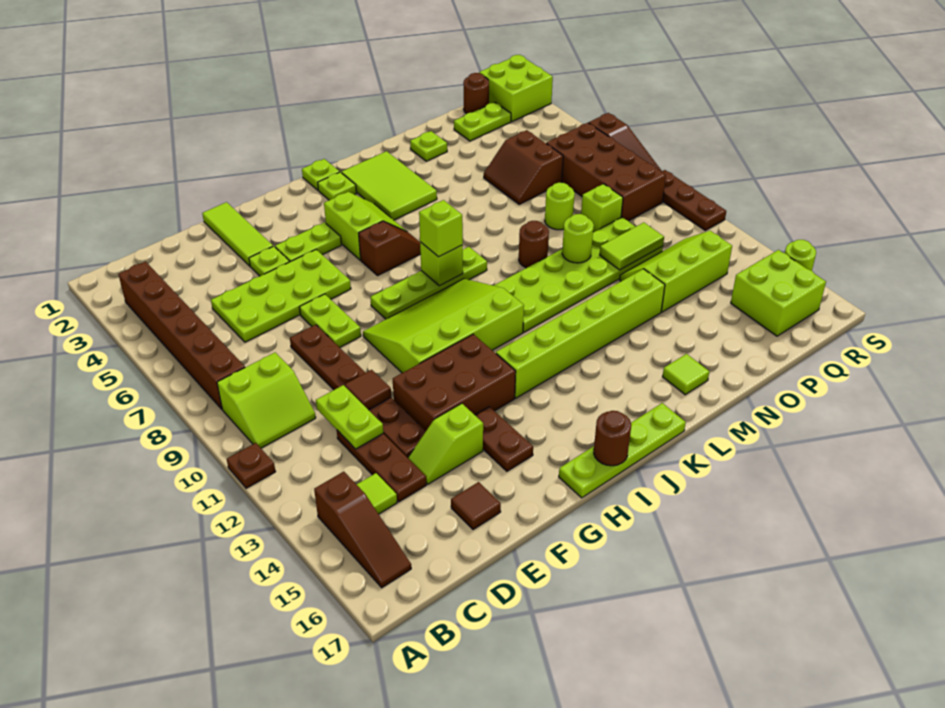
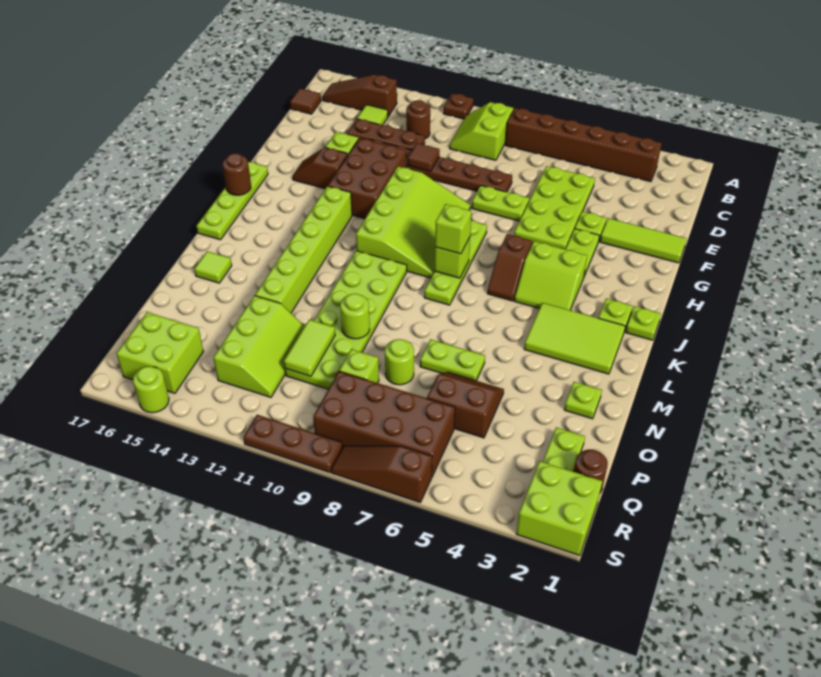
lime 1x2 plate [316,385,383,449] -> lime 1x2 plate moved to [420,339,485,381]
brown 1x1 tile [451,482,501,530] -> brown 1x1 tile moved to [290,88,321,114]
brown 1x2 plate [475,407,533,471] -> brown 1x2 slope [293,147,348,189]
brown 1x1 round brick [519,221,549,268] -> brown 1x1 round brick moved to [406,100,430,139]

